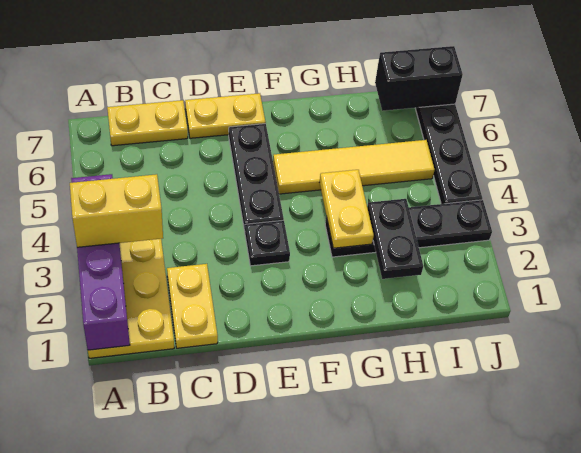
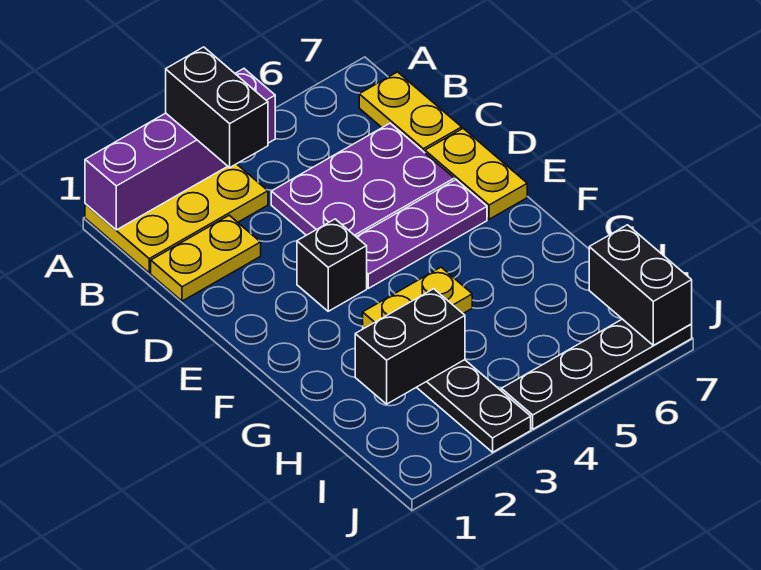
yellow 1x2 brick [70,174,163,247] -> black 1x2 brick [166,47,268,167]
none -> purple 2x3 plate [271,123,454,236]
black 1x1 plate [245,220,290,266] -> black 1x1 brick [297,219,367,311]
black 1x3 plate [229,123,284,231] -> purple 1x3 plate [356,180,487,288]
yellow 1x4 tile [273,140,434,194] -> none
black 1x2 plate [367,199,423,279] -> black 1x2 brick [355,289,465,404]

